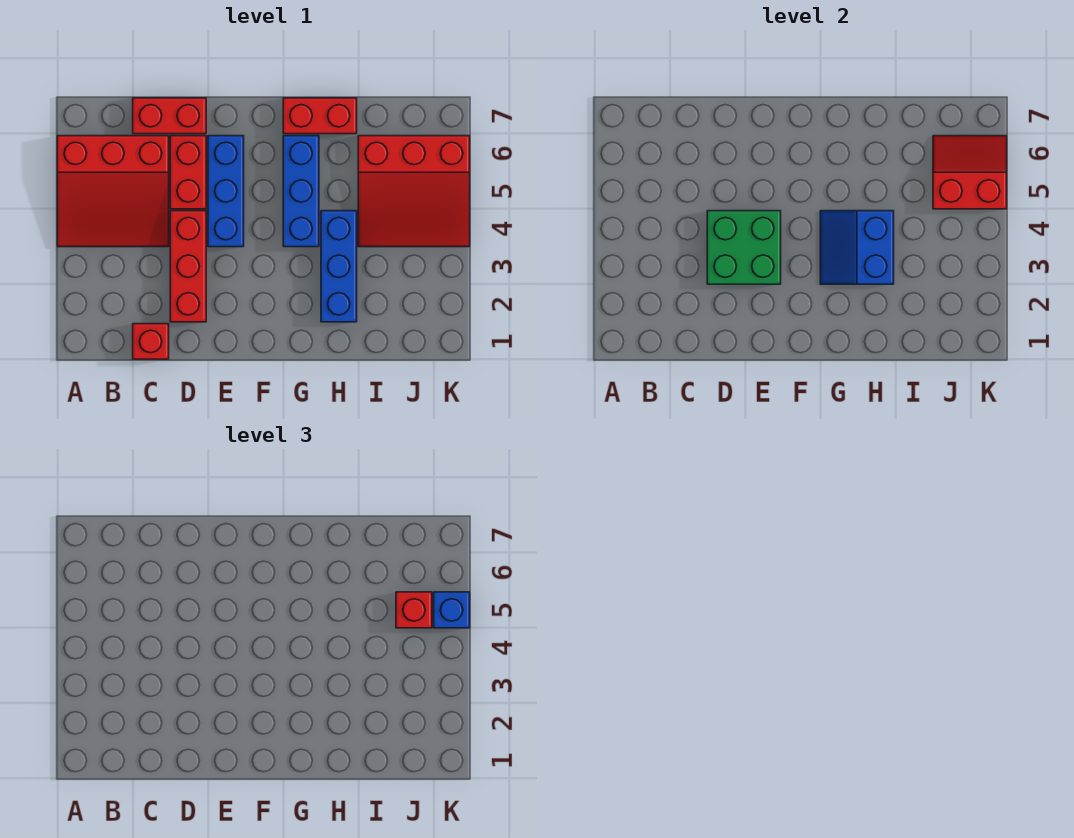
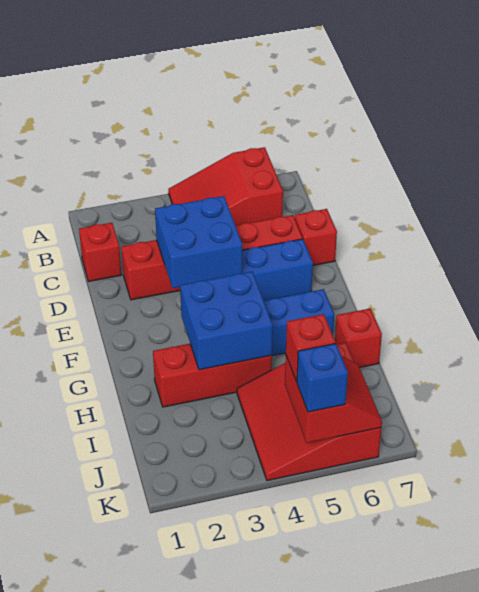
red 3x3 slope [57,136,169,247] -> red 2x3 slope [169,147,283,226]
red 1x2 brick [133,98,206,134] -> red 1x1 brick [295,209,337,265]
green 2x2 brick [707,211,781,284] -> blue 2x2 brick [155,196,242,288]
blue 2x2 slope [820,211,894,284] -> blue 2x2 brick [180,272,273,370]
red 1x2 brick [283,98,357,134] -> red 1x1 brick [335,308,382,368]
blue 1x3 brick [321,211,357,322] -> red 1x3 brick [153,344,272,407]

